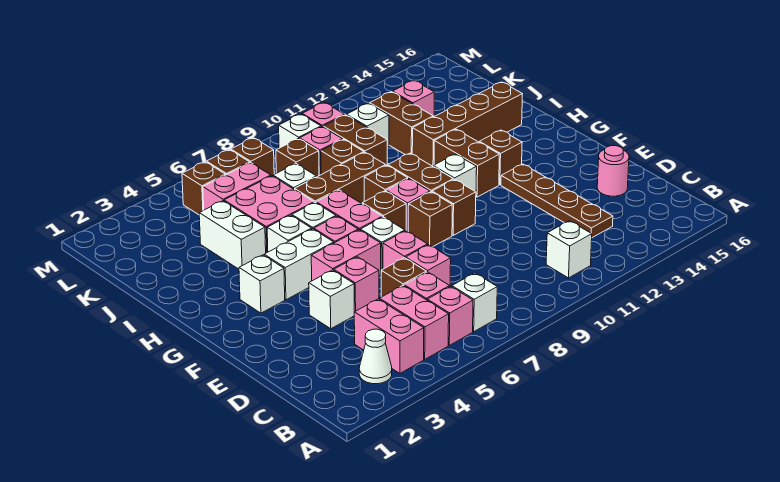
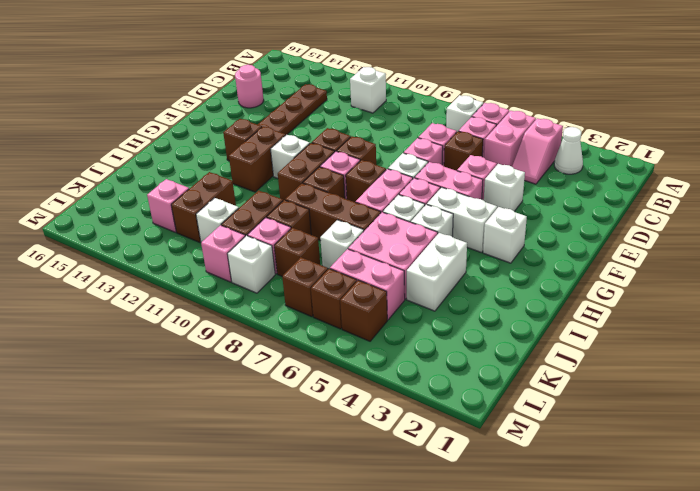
pink 1x2 brick [354,299,424,373] -> pink 1x2 slope [512,118,563,184]
brown 1x4 brick [412,82,522,166] -> none

